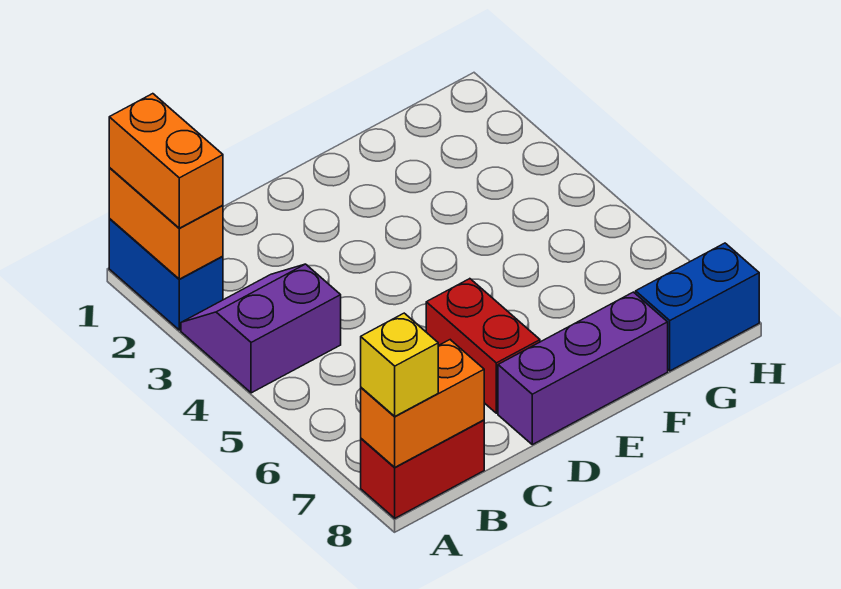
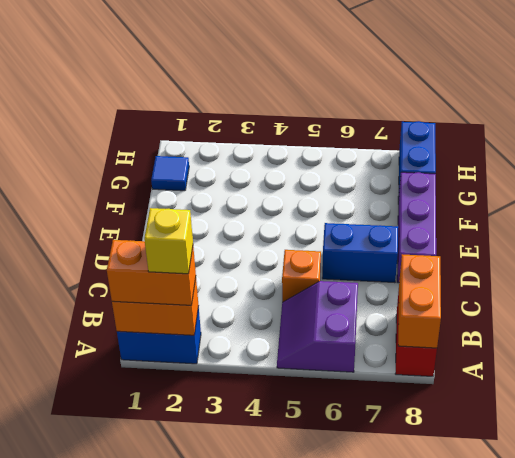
purple 2x2 slope [181,264,341,393] -> purple 2x2 slope moved to [277,281,358,372]
yellow 1x1 brick [361,313,438,416] -> yellow 1x1 brick moved to [144,208,193,274]
none -> orange 1x1 brick [282,250,321,302]
red 1x2 brick [426,279,540,413] -> blue 1x2 brick [322,223,398,283]
none -> blue 1x1 tile [151,156,189,191]

